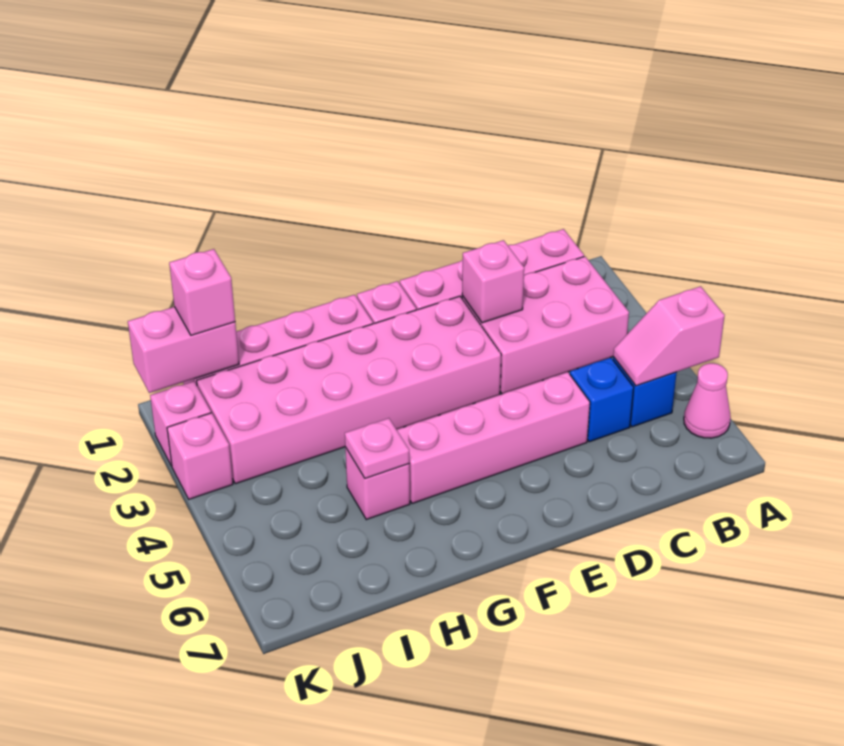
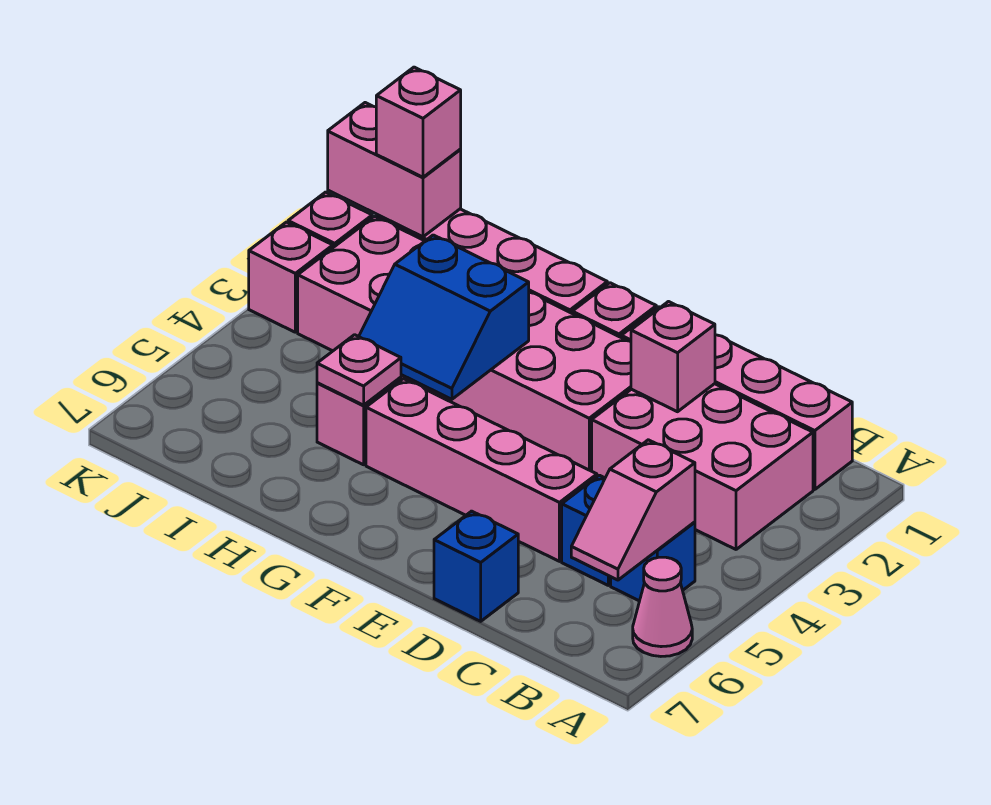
pink 1x2 slope [613,286,725,386] -> pink 1x2 slope turned to [571,440,695,580]
none -> blue 1x1 brick [434,511,518,621]
none -> blue 2x2 slope [359,235,529,399]

